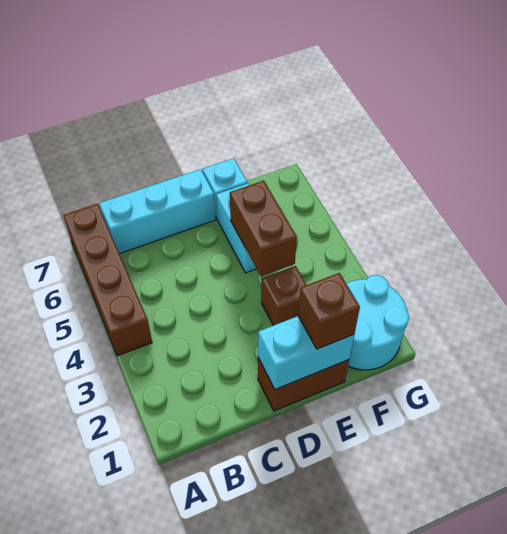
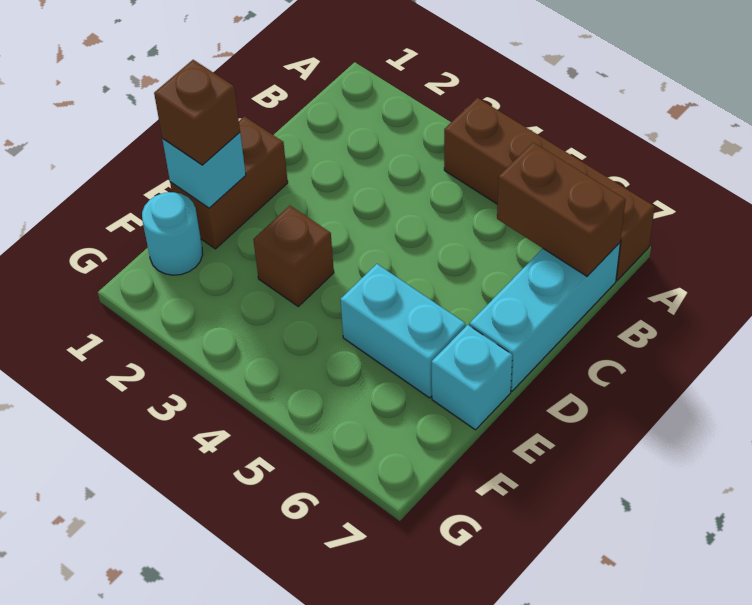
cyan 1x2 brick [258,316,354,389] -> cyan 1x1 brick [162,132,246,208]
brown 1x2 brick [230,180,297,276] -> brown 1x2 brick moved to [497,142,625,276]
cyan 2x2 round brick [346,275,409,370] -> cyan 1x1 round brick [142,192,203,275]

